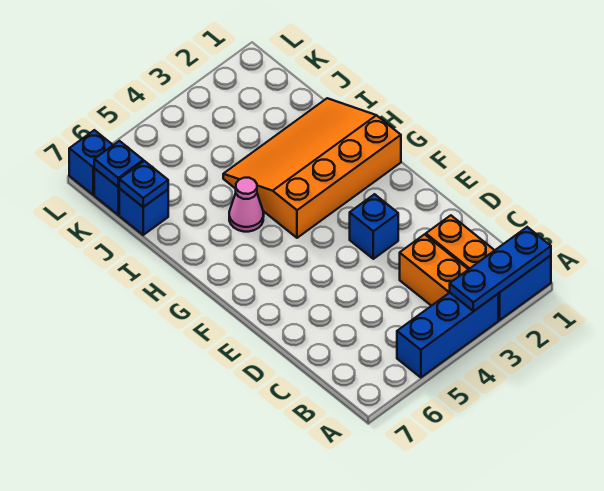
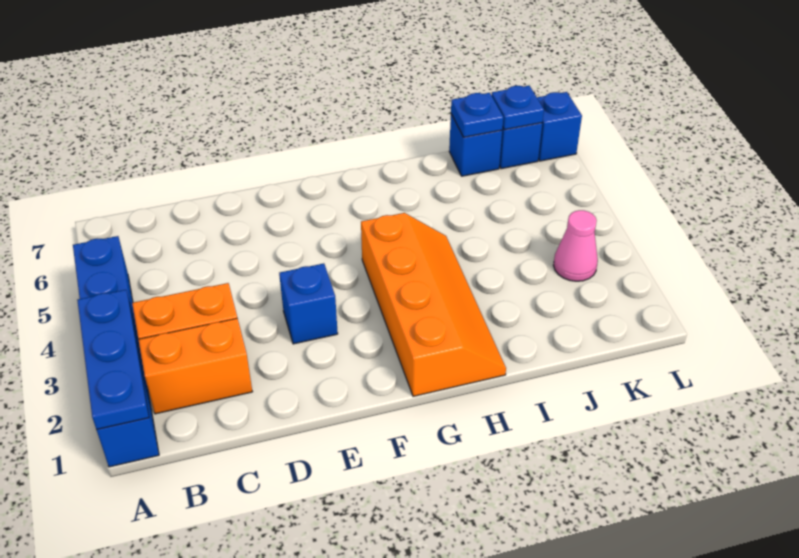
orange 3x4 slope [223,98,401,238] -> orange 2x4 slope [361,213,506,396]
pink 1x1 cone [229,178,264,232] -> pink 1x1 cone moved to [553,210,598,281]

